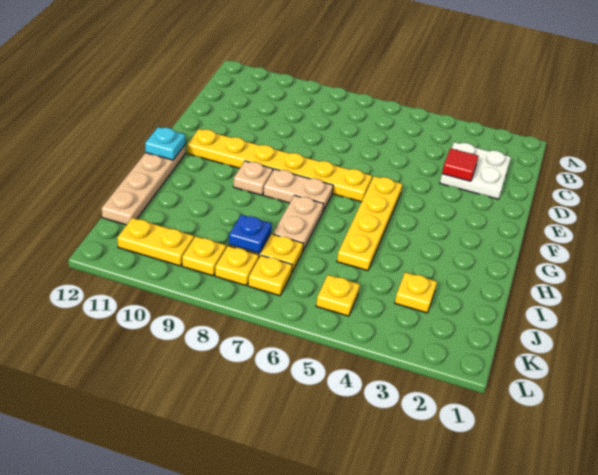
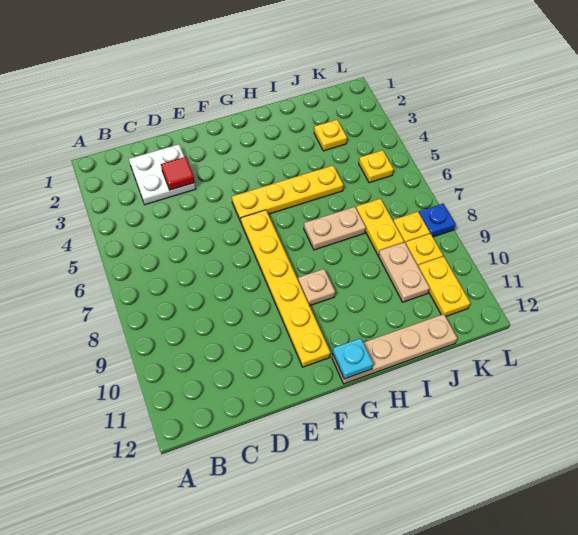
tan 1x2 plate [263,169,333,211] -> tan 1x2 plate moved to [378,242,430,302]
blue 1x1 plate [229,215,272,253] -> blue 1x1 plate moved to [419,204,456,237]
yellow 1x1 plate [248,255,292,296] -> none

